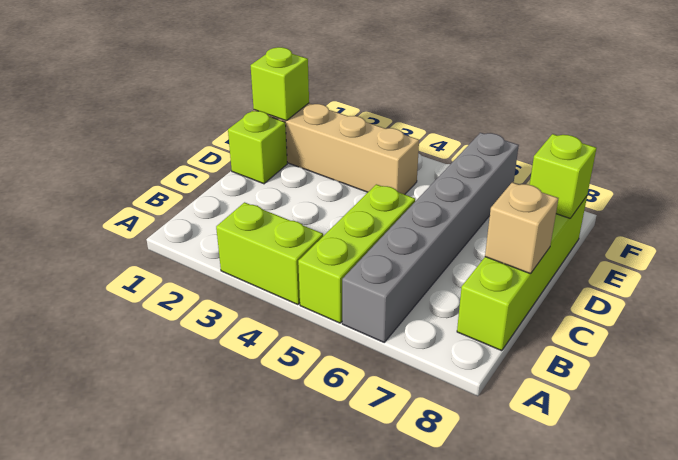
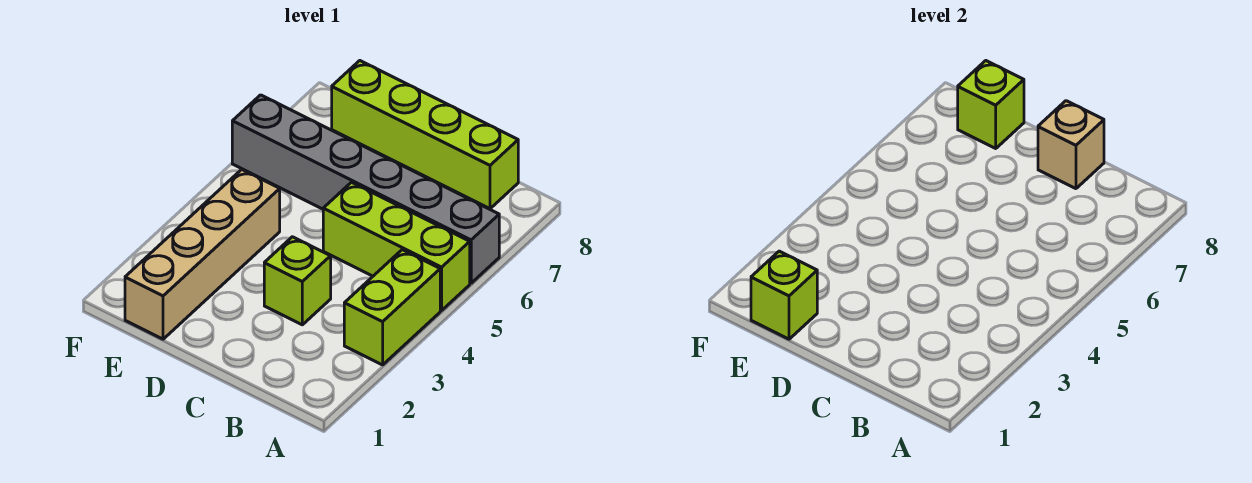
lime 1x1 brick [228,111,287,184] -> lime 1x1 brick moved to [264,237,331,325]

